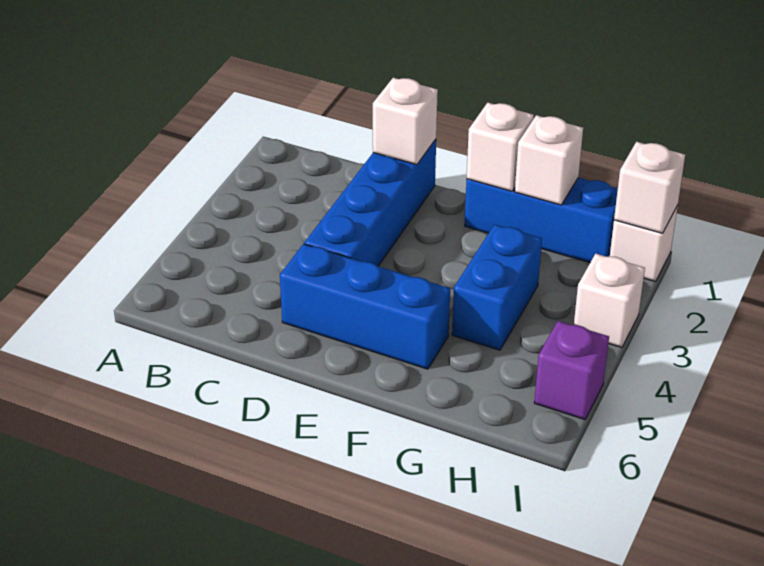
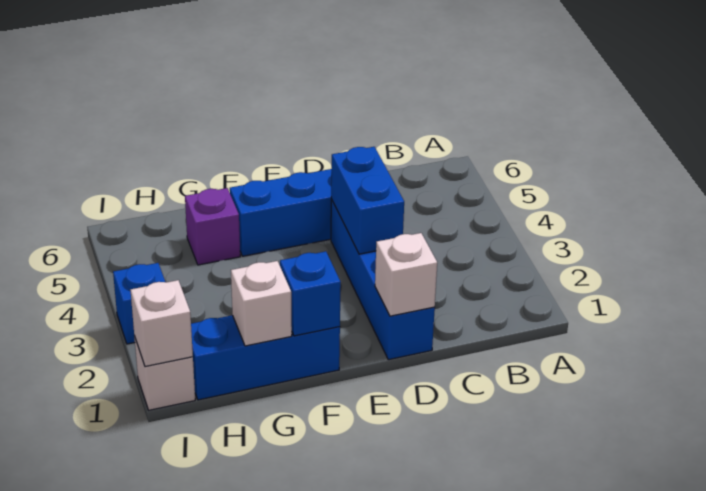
white 1x1 brick [467,103,534,191] -> blue 1x1 brick [280,251,341,336]
blue 1x2 brick [452,224,542,350] -> blue 1x2 brick moved to [331,147,404,254]
white 1x1 brick [574,254,645,347] -> blue 1x1 brick [113,263,165,344]
purple 1x1 brick [534,321,609,419] -> purple 1x1 brick moved to [185,188,240,265]

